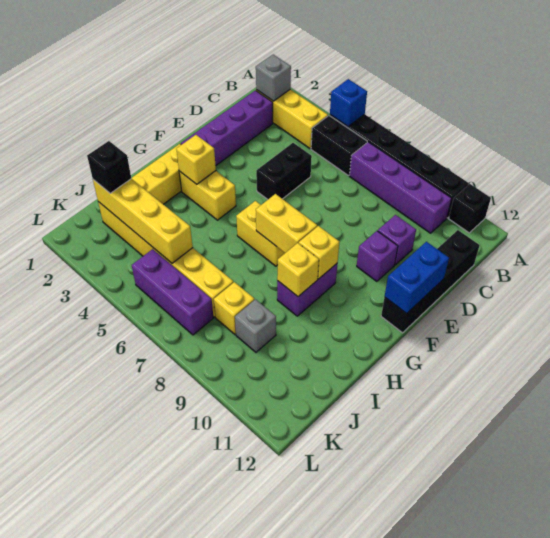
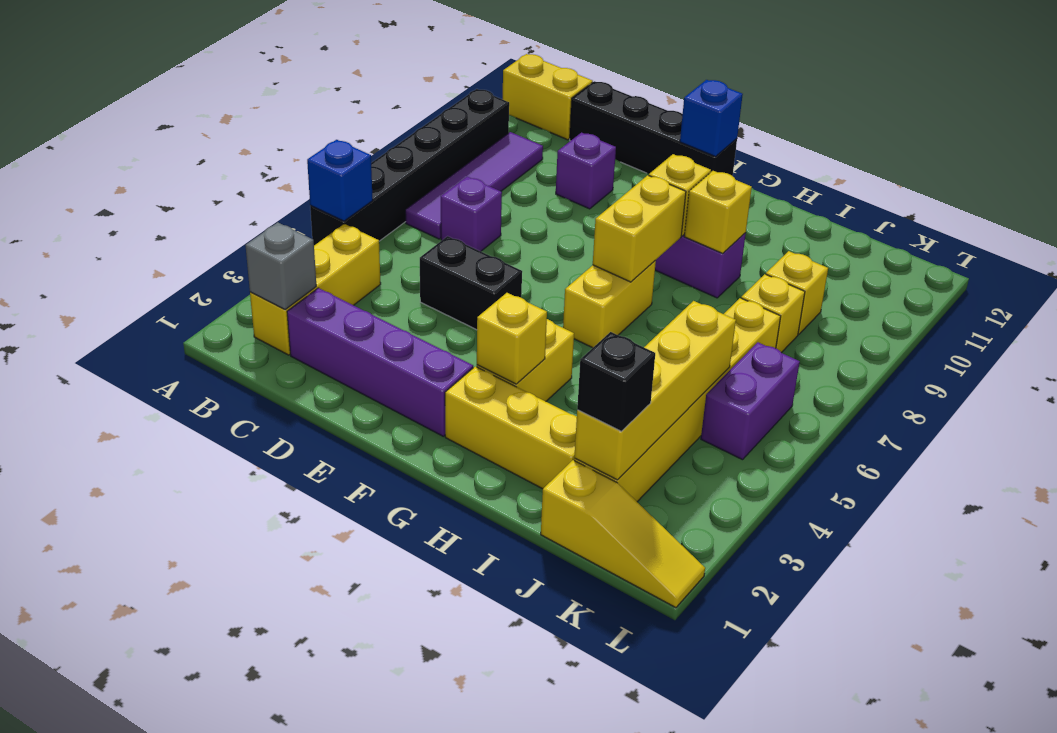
black 1x1 brick [449,184,491,233] -> none
none -> yellow 1x2 brick [503,54,593,140]
black 1x2 brick [311,116,367,176] -> none
purple 1x4 brick [349,142,452,233] -> purple 1x4 tile [405,132,543,239]
purple 1x1 brick [357,231,398,281] -> purple 1x1 brick moved to [441,177,502,251]
blue 1x2 brick [385,242,449,313] -> blue 1x1 brick [680,80,743,156]
none -> yellow 1x3 slope [541,460,705,608]
grey 1x1 brick [235,299,276,352] -> yellow 1x1 brick [766,251,828,335]
purple 1x3 brick [132,249,213,335] -> purple 1x2 brick [701,342,800,460]

